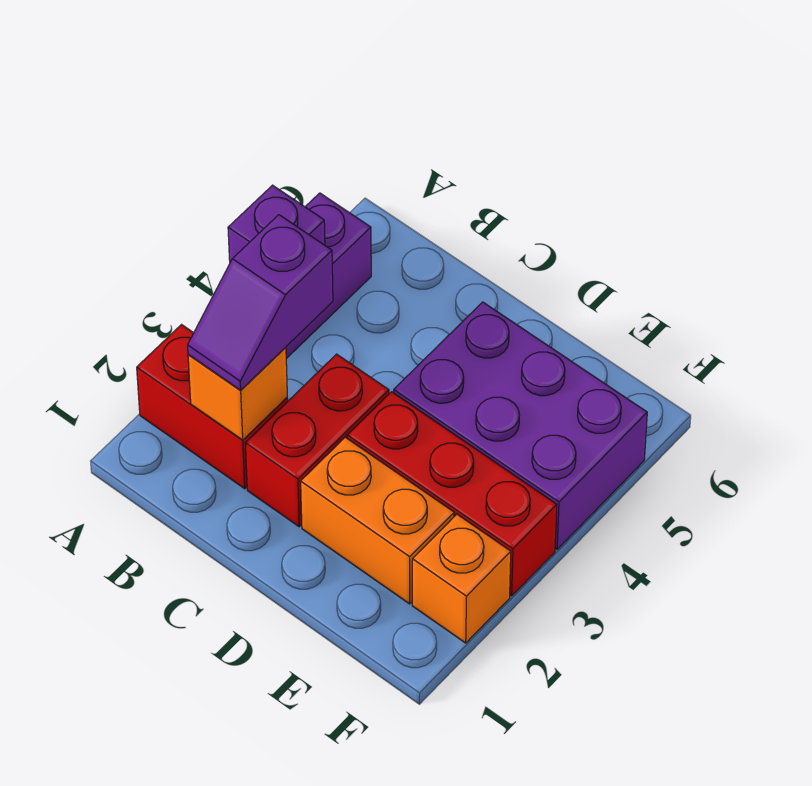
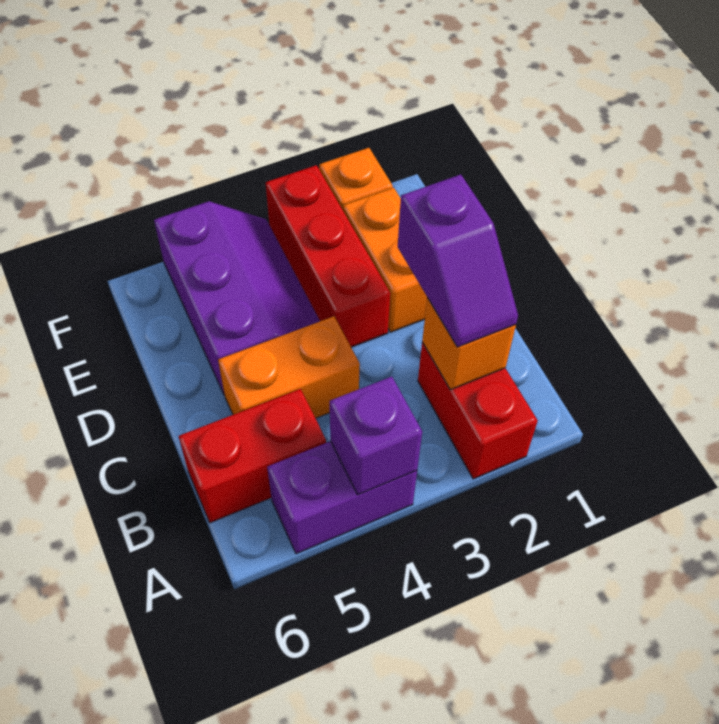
purple 1x2 slope [188,215,333,390] -> purple 1x2 slope turned to [398,175,518,347]
red 1x2 brick [245,354,389,527] -> red 1x2 brick moved to [178,389,326,523]
none -> orange 1x2 brick [218,316,360,418]
purple 2x3 brick [394,302,647,549] -> purple 2x3 slope [154,201,320,395]

